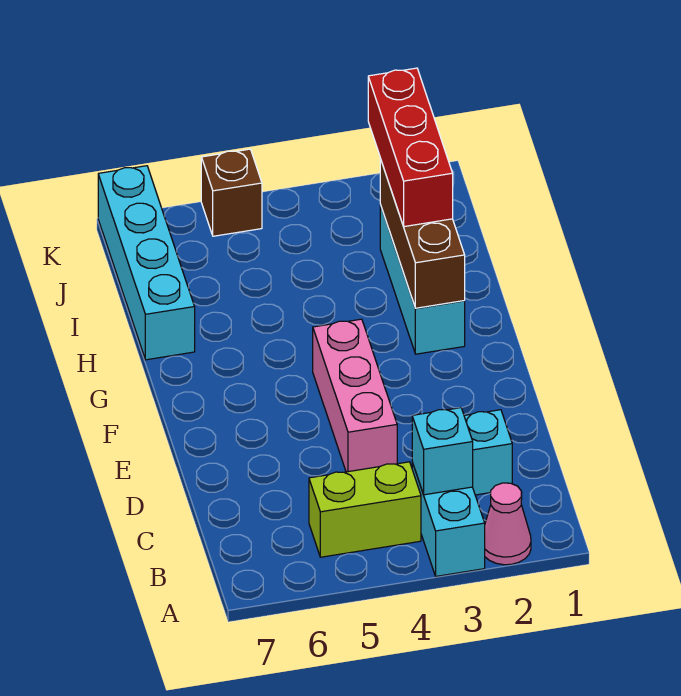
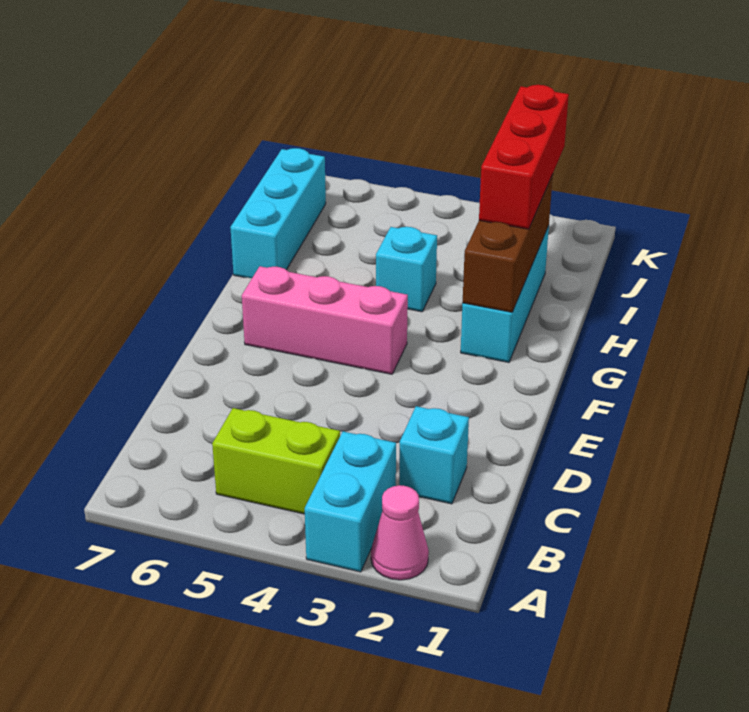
cyan 1x1 brick [412,408,473,495] -> cyan 1x1 brick moved to [376,227,437,312]
pink 1x3 brick [313,319,397,472] -> pink 1x3 brick turned to [242,266,408,374]
cyan 1x4 brick [98,166,195,360] -> cyan 1x3 brick [230,148,326,278]
brown 1x1 brick [201,149,262,236] -> none

